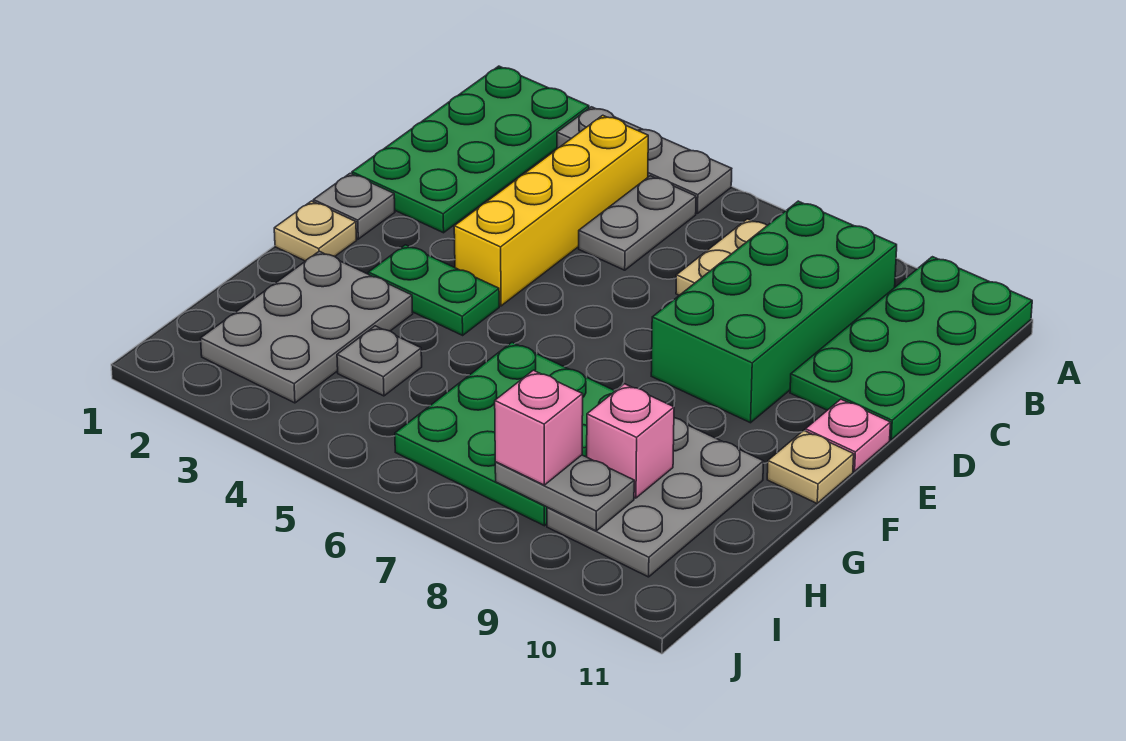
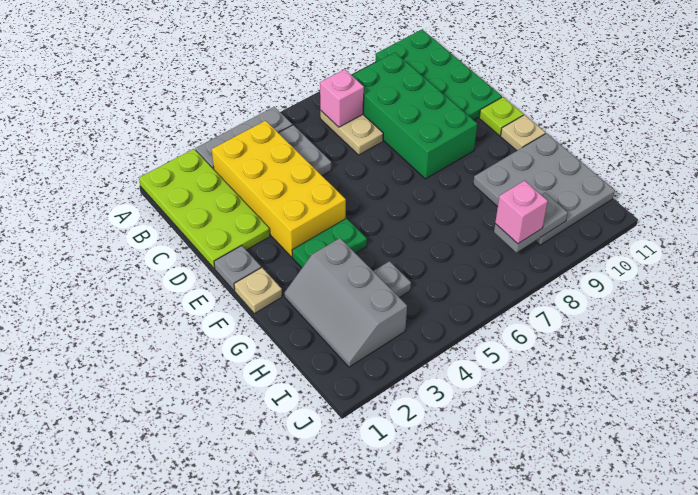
green 2x4 plate [352,66,589,233] -> lime 2x4 plate [139,149,270,268]
yellow 1x4 brick [454,115,648,306] -> yellow 2x4 brick [212,121,346,257]
pink 1x1 plate [805,399,891,471] -> lime 1x1 plate [479,97,523,136]
grey 2x3 plate [201,251,413,403] -> grey 2x3 slope [284,238,407,367]
green 3x3 plate [395,342,615,526] -> none
grey 2x3 plate [547,418,764,577] -> grey 3x3 plate [473,133,615,245]
pink 1x1 brick [587,384,674,498] -> pink 1x1 brick moved to [320,69,364,127]

